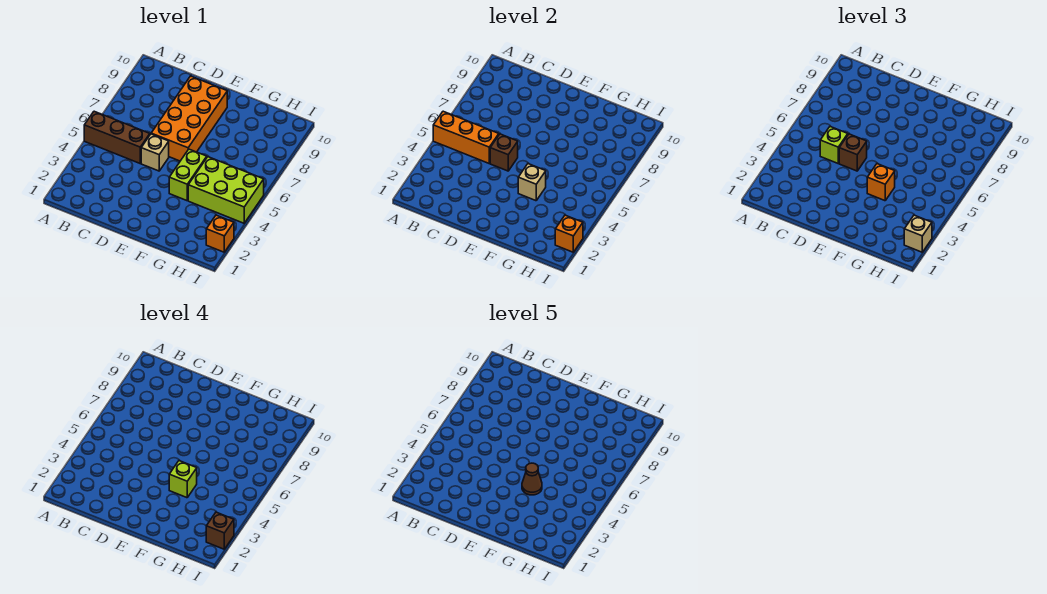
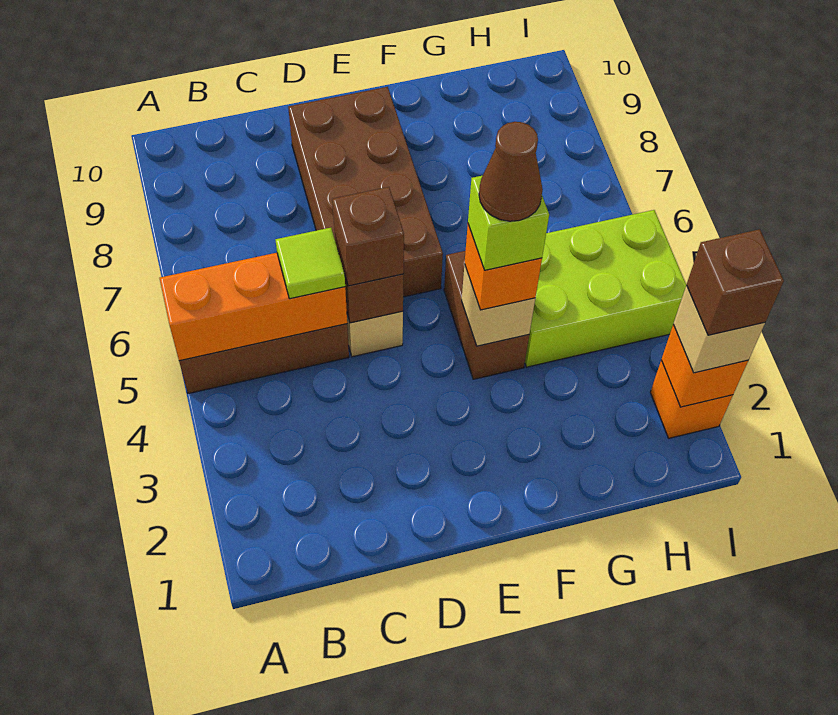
lime 1x1 brick [820,126,848,163] -> lime 1x1 tile [275,228,345,299]
orange 2x4 brick [151,76,227,161] -> brown 2x4 brick [288,87,443,297]
lime 1x2 brick [169,149,207,201] -> brown 1x2 brick [444,251,529,379]

